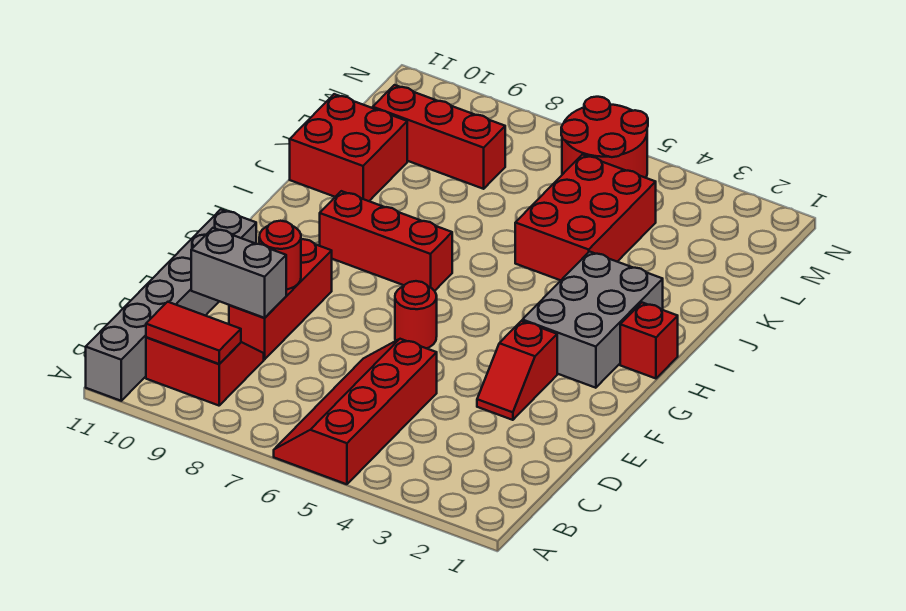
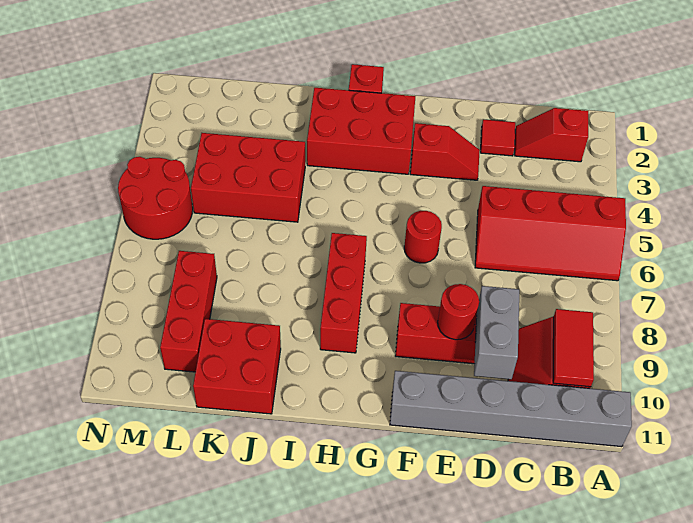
none -> red 1x2 slope [515,108,588,162]
none -> red 1x1 tile [480,119,515,156]
grey 2x3 brick [522,252,663,388] -> red 2x3 brick [307,88,415,174]

